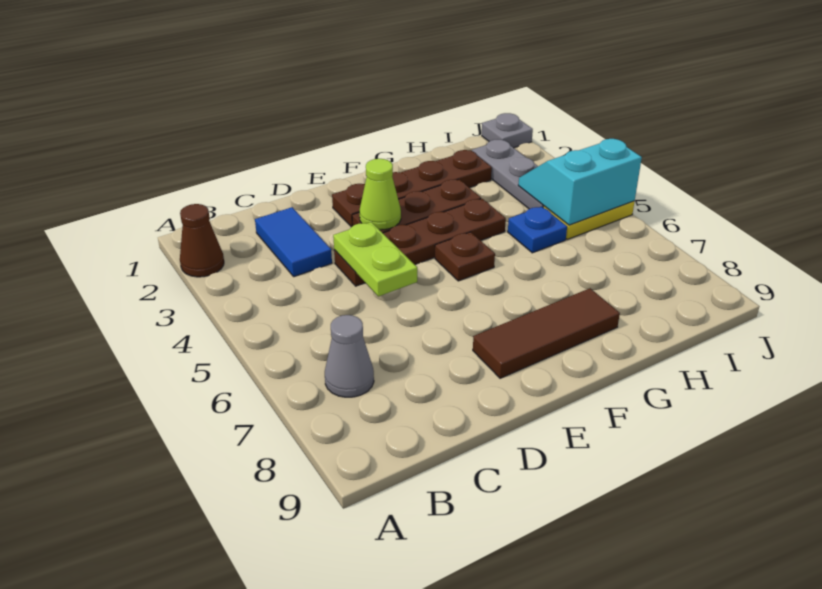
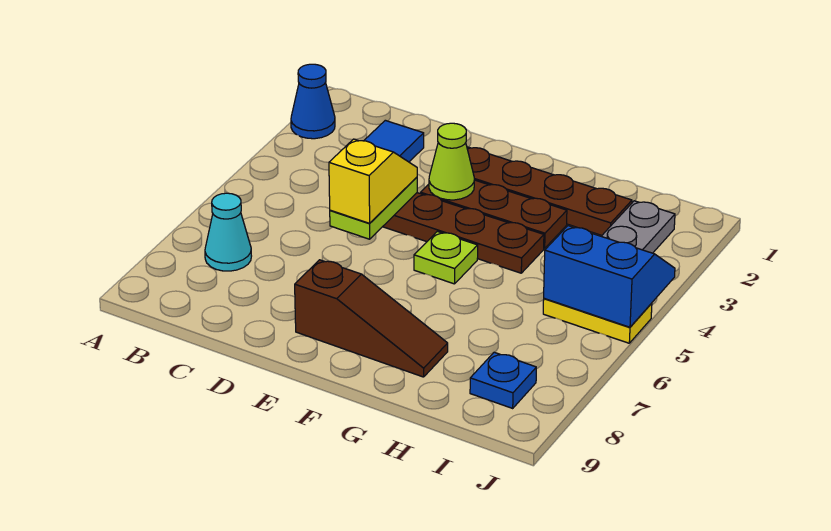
brown 1x1 cone [180,204,224,277] -> blue 1x1 cone [291,64,335,139]
grey 1x1 cone [325,315,374,397] -> cyan 1x1 cone [205,193,251,271]
none -> yellow 1x2 slope [329,139,417,223]
brown 1x3 tile [473,288,620,378] -> brown 1x3 slope [295,260,448,377]
brown 1x1 plate [435,232,495,281] -> lime 1x1 plate [414,231,478,284]
blue 1x1 plate [508,207,567,253] -> blue 1x1 plate moved to [470,352,536,408]
cyan 2x2 slope [518,139,642,225] -> blue 2x2 slope [544,226,675,327]
grey 1x1 plate [482,113,533,148] -> none

